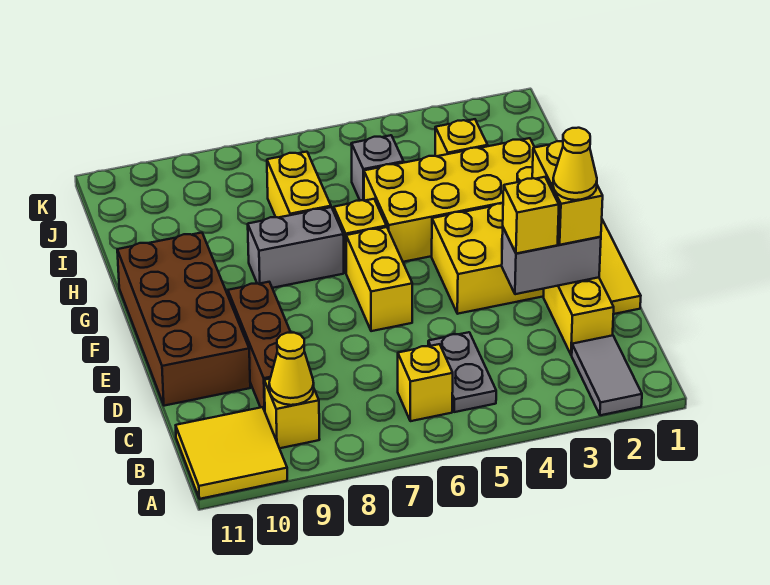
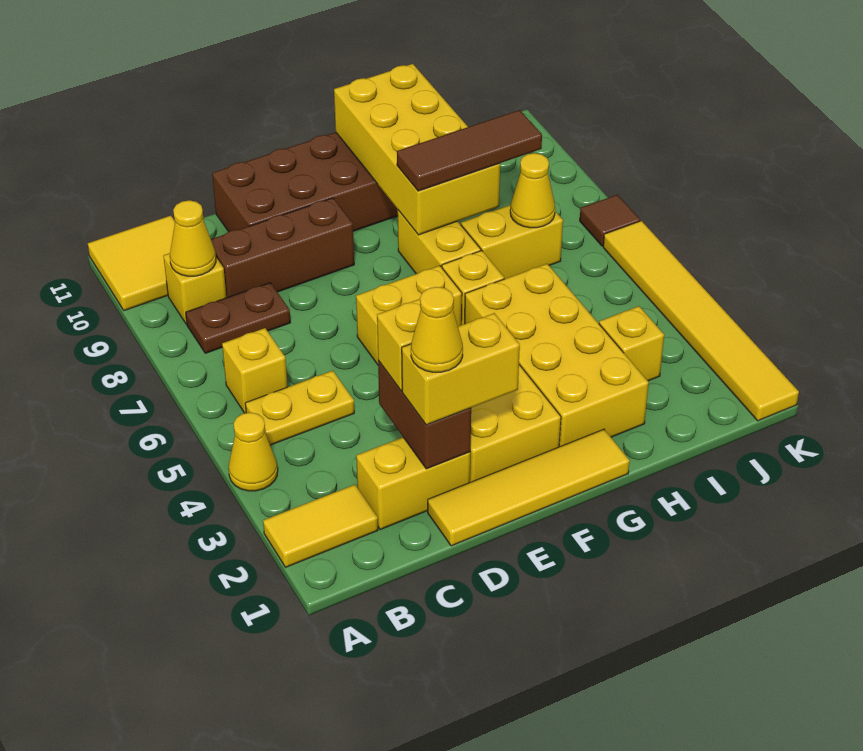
grey 1x2 tile [572,335,642,415] -> yellow 1x2 tile [263,485,378,567]
none -> yellow 1x1 cone [229,412,278,491]
grey 1x2 plate [428,332,496,412] -> yellow 1x2 plate [245,371,354,445]
none -> brown 1x2 plate [186,283,290,353]
grey 1x2 brick [502,228,601,294] -> brown 1x2 brick [378,361,471,469]
grey 1x2 brick [248,207,344,288] -> yellow 1x2 brick [398,210,481,274]
none -> yellow 2x4 brick [334,64,500,235]
none -> brown 1x3 tile [397,110,542,191]
grey 1x1 brick [351,135,404,201] -> none
none -> yellow 1x1 cone [510,153,555,228]
none -> yellow 1x6 tile [603,221,799,421]
none -> brown 1x1 tile [580,195,640,246]

